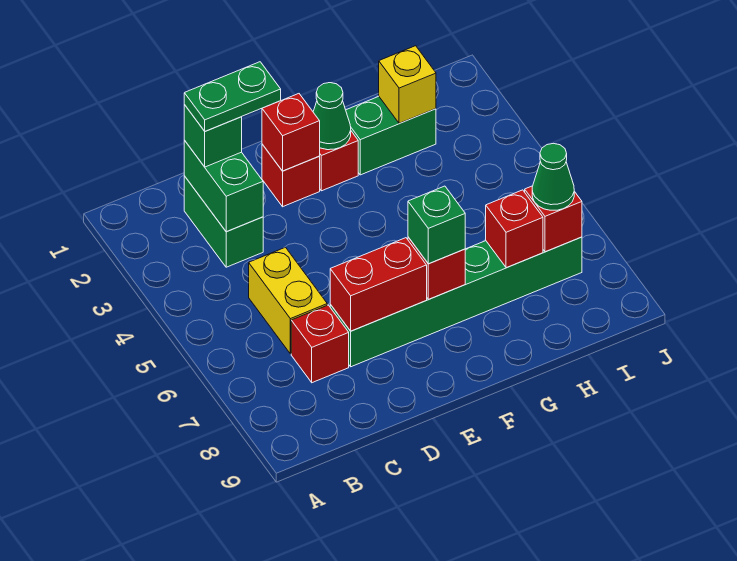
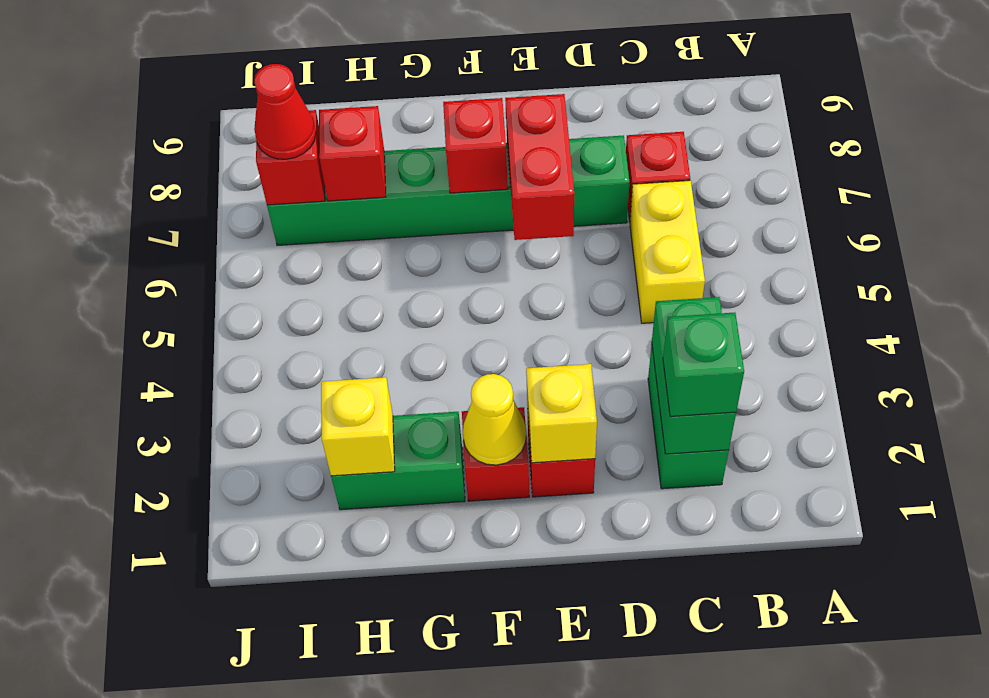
green 1x2 plate [184,62,281,131] -> none
red 1x2 brick [330,238,427,331] -> red 1x2 brick turned to [505,94,574,240]
red 1x1 brick [262,94,320,171] -> yellow 1x1 brick [526,364,597,463]
green 1x1 cone [313,83,351,150] -> yellow 1x1 cone [463,374,526,465]
green 1x1 brick [408,186,465,264] -> none
green 1x1 cone [532,143,574,210] -> red 1x1 cone [254,64,316,159]

